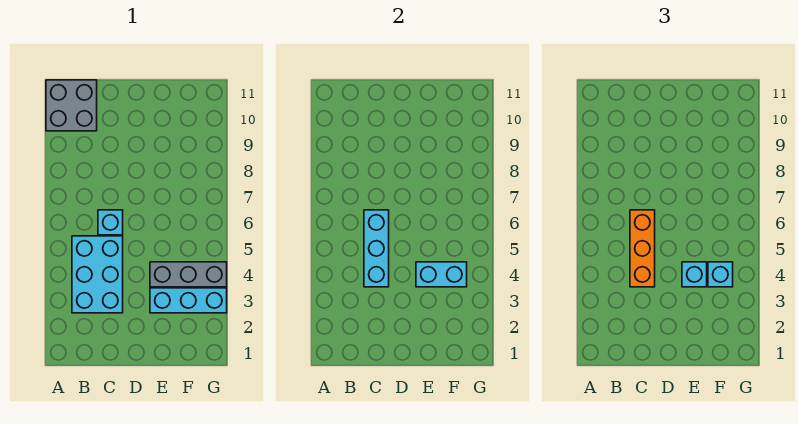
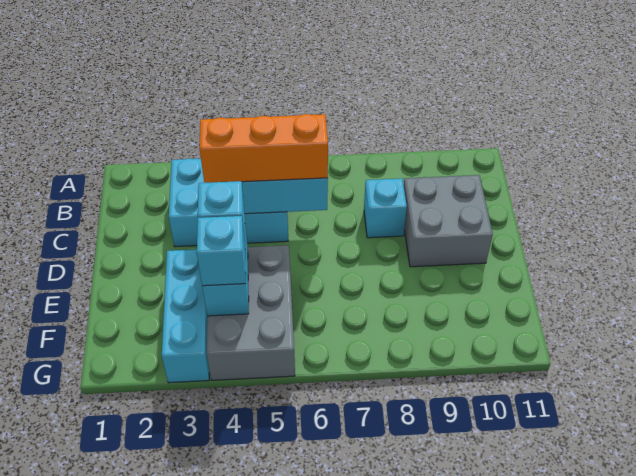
grey 2x2 brick [46,80,97,131] -> grey 2x2 brick moved to [404,175,493,267]
cyan 1x1 brick [98,210,123,235] -> cyan 1x1 brick moved to [364,178,407,238]
grey 1x3 brick [150,262,227,287] -> grey 2x3 brick [207,245,295,380]

